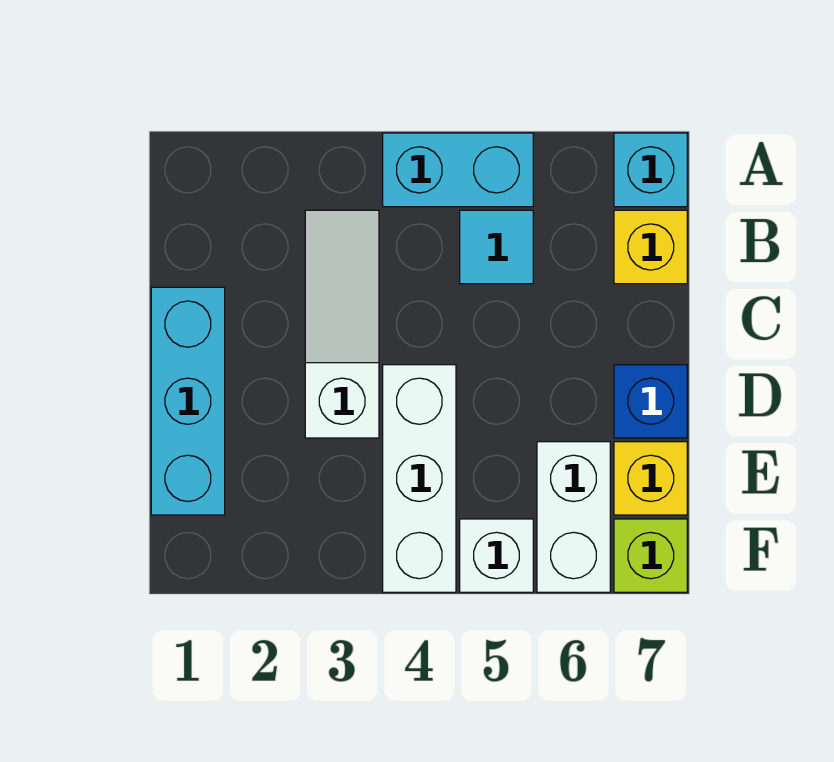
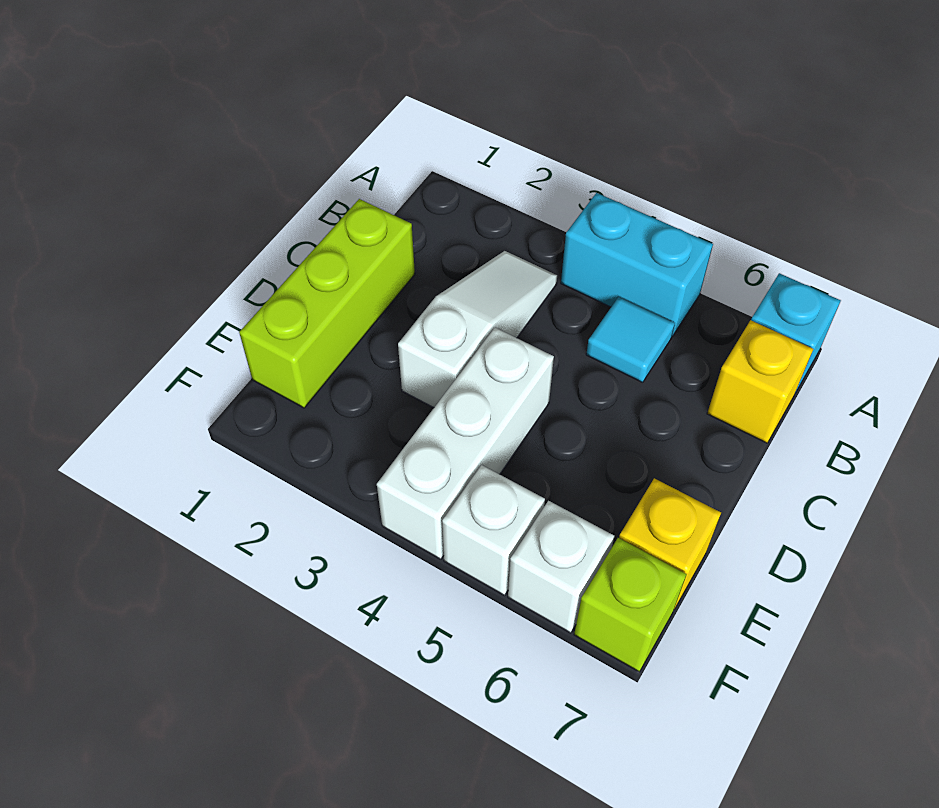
cyan 1x3 brick [151,287,225,515] -> lime 1x3 brick [239,199,415,408]
blue 1x1 brick [614,365,687,438] -> none
white 1x2 brick [537,442,610,592] -> white 1x1 brick [508,501,614,633]

